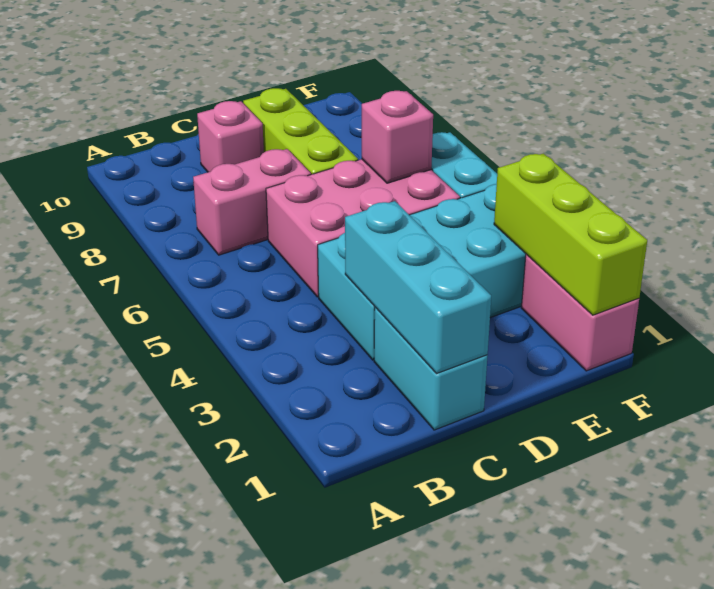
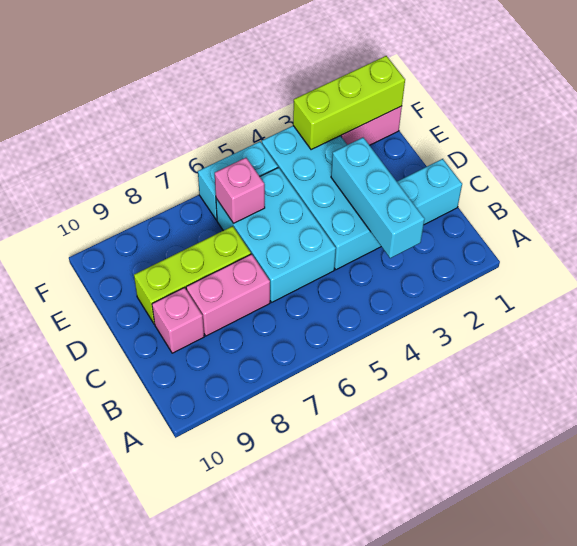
pink 1x2 brick [193,149,311,255] -> pink 1x2 brick turned to [186,254,270,336]
cyan 1x3 brick [345,201,491,374] -> cyan 1x3 brick turned to [331,138,425,258]
pink 2x3 brick [266,159,460,297] -> cyan 2x3 brick [216,168,336,302]

